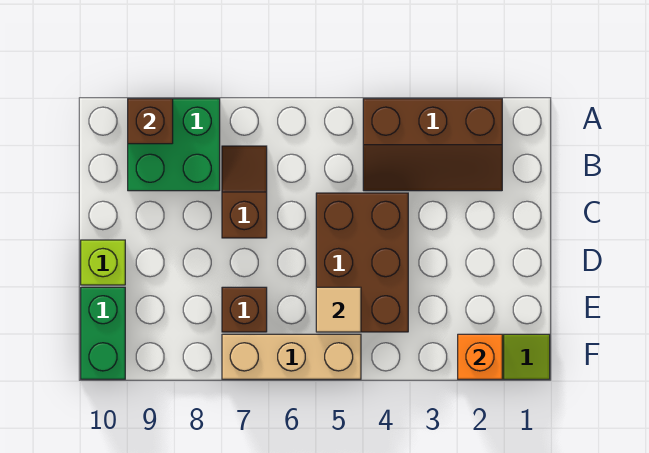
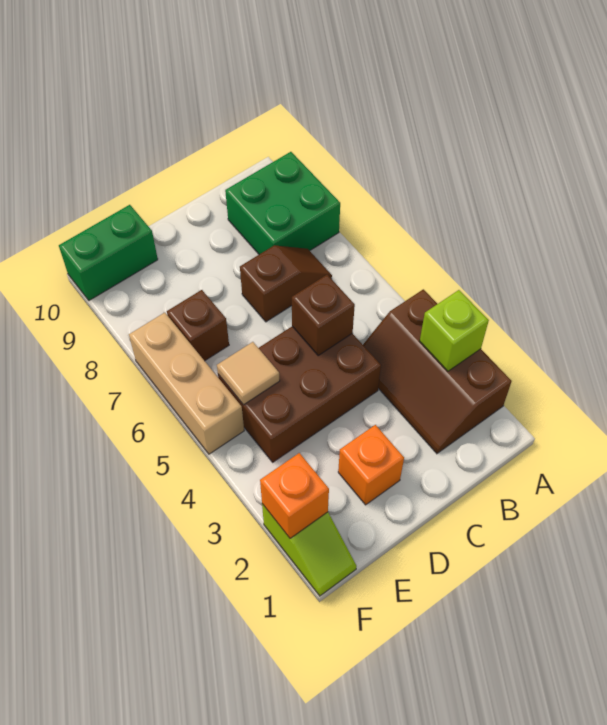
brown 1x1 brick [128,99,173,144] -> brown 1x1 brick moved to [292,275,355,355]
none -> orange 1x1 brick [338,425,404,505]
lime 1x1 brick [81,240,125,285] -> lime 1x1 brick moved to [420,290,489,371]

